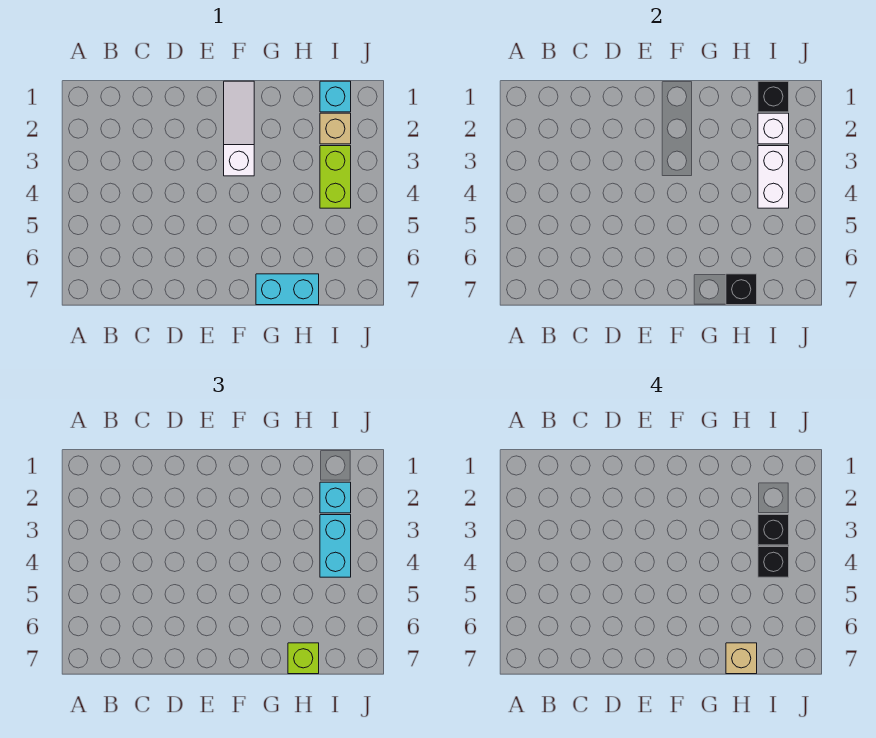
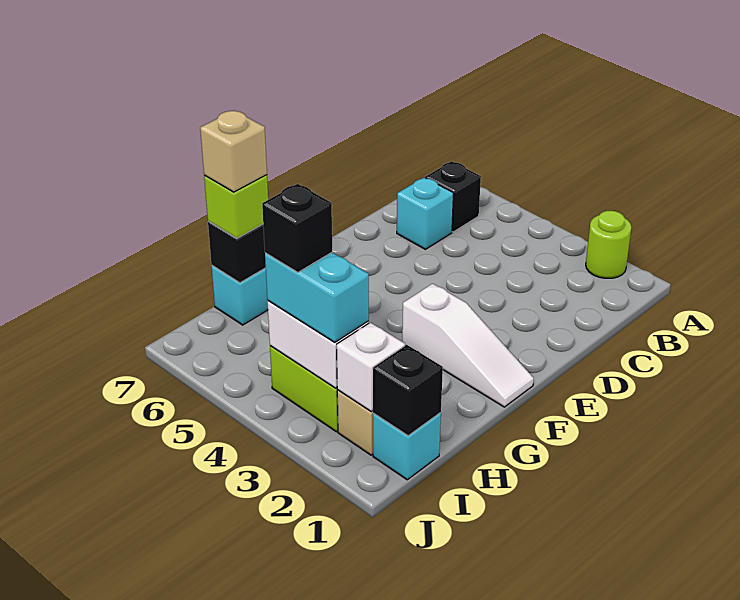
none -> lime 1x1 round brick [586,211,631,278]
cyan 1x1 brick [320,482,351,513] -> cyan 1x1 brick moved to [397,177,453,249]
black 1x1 brick [758,515,789,545] -> black 1x1 brick moved to [425,161,481,232]

